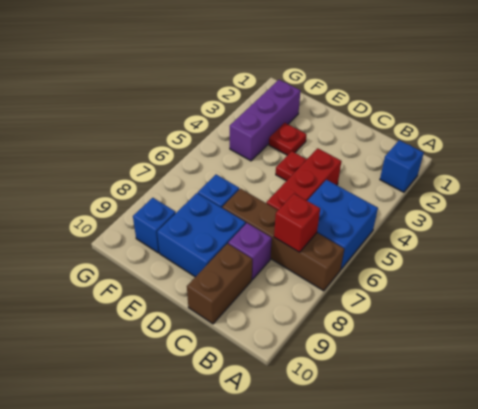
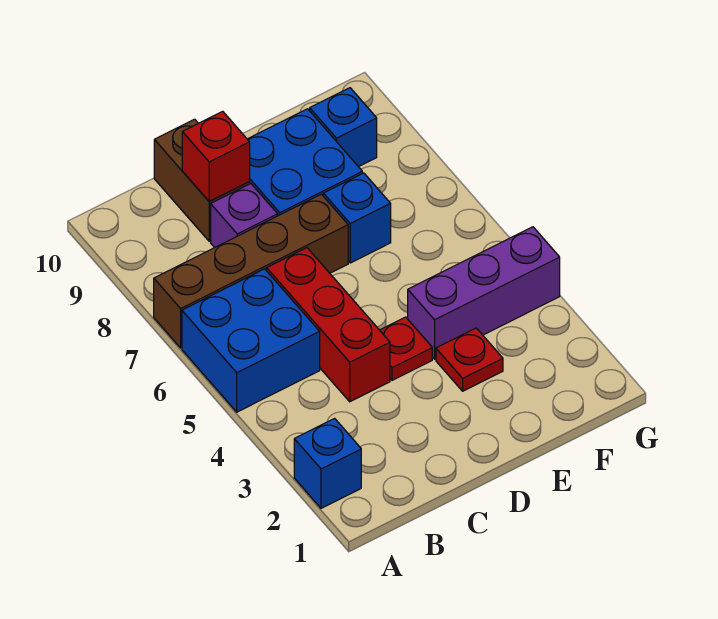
red 1x1 brick [274,194,320,252] -> red 1x1 brick moved to [182,111,250,201]
purple 1x3 brick [230,80,301,161] -> purple 1x3 brick turned to [408,227,560,359]

